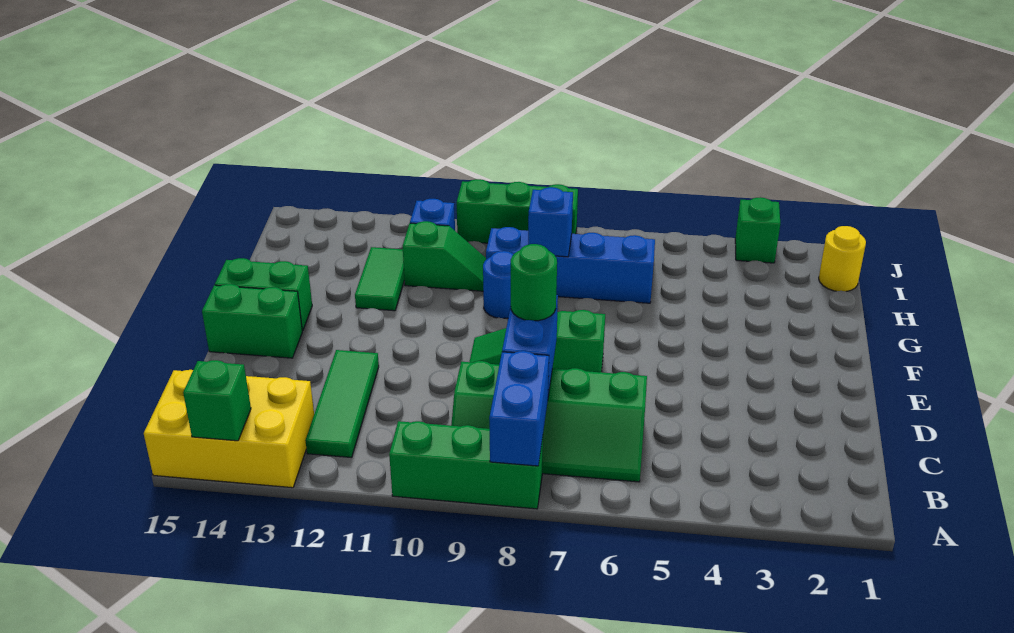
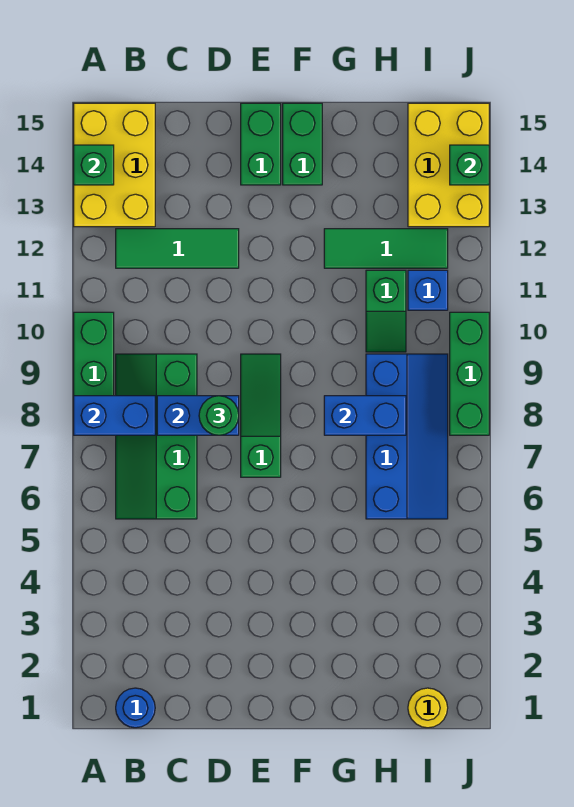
blue 1x1 round brick [483,251,514,318] -> blue 1x1 round brick moved to [116,688,155,728]
green 1x2 tile [355,247,404,311] -> green 1x3 tile [324,229,448,268]
blue 1x1 brick [528,187,573,257] -> blue 1x2 brick [324,396,406,435]
none -> yellow 2x3 brick [408,103,489,227]
green 1x1 brick [735,197,780,263] -> green 1x1 brick moved to [450,145,489,185]

